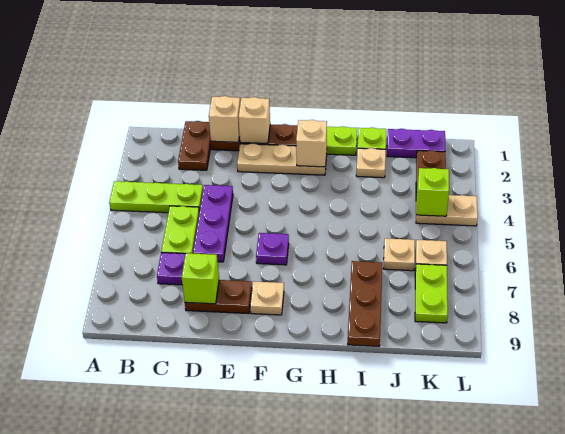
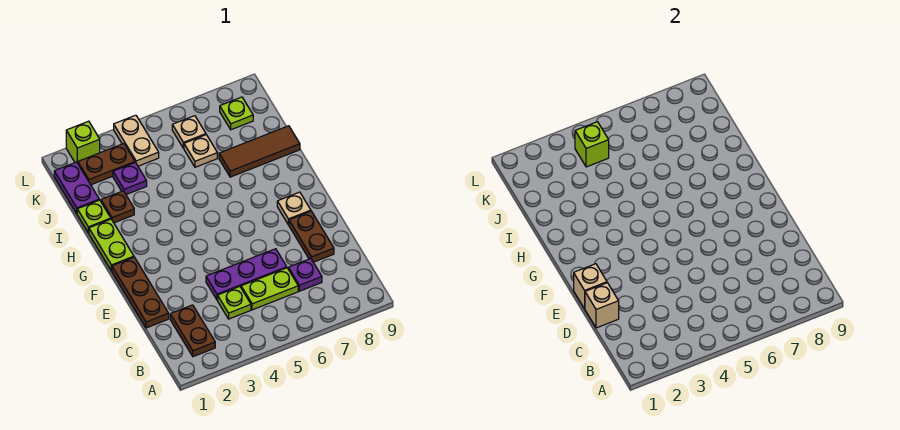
lime 1x3 plate [109,181,203,213] -> lime 1x1 plate [218,286,251,319]
brown 1x2 plate [178,121,211,170] -> brown 1x2 plate turned to [170,305,215,357]
lime 1x1 brick [182,253,219,304] -> lime 1x1 brick moved to [66,121,100,163]
tan 1x3 plate [237,143,327,175] -> none
purple 1x1 plate [256,233,289,265] -> purple 1x1 plate moved to [113,163,147,194]
tan 1x1 brick [296,120,327,167] -> none
tan 1x1 plate [356,148,386,178] -> brown 1x1 plate [101,191,134,223]
brown 1x3 plate [348,261,382,346] -> brown 1x3 tile [219,126,300,177]
lime 1x2 plate [415,264,448,323] -> lime 1x1 plate [220,97,253,130]

